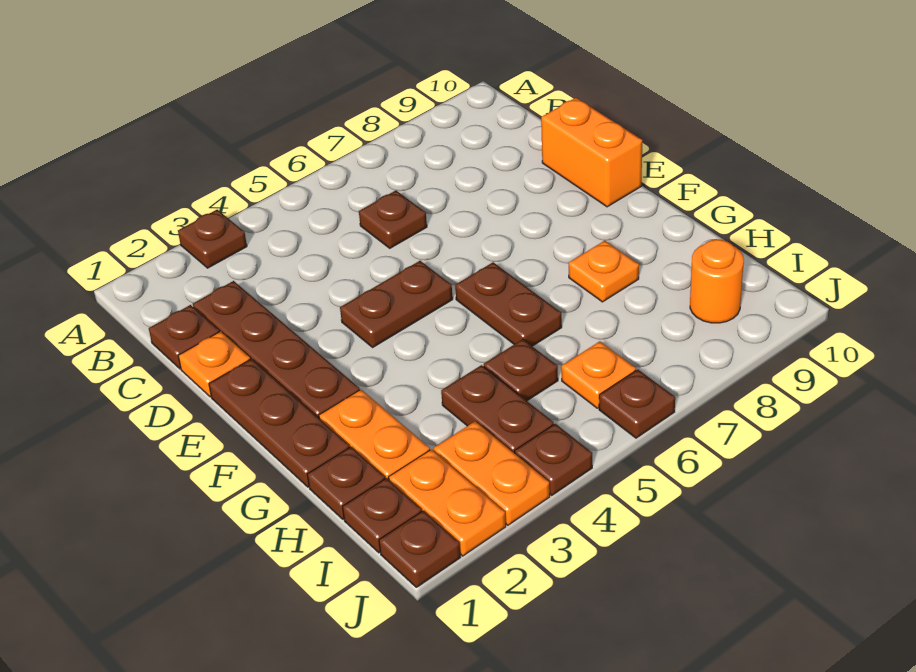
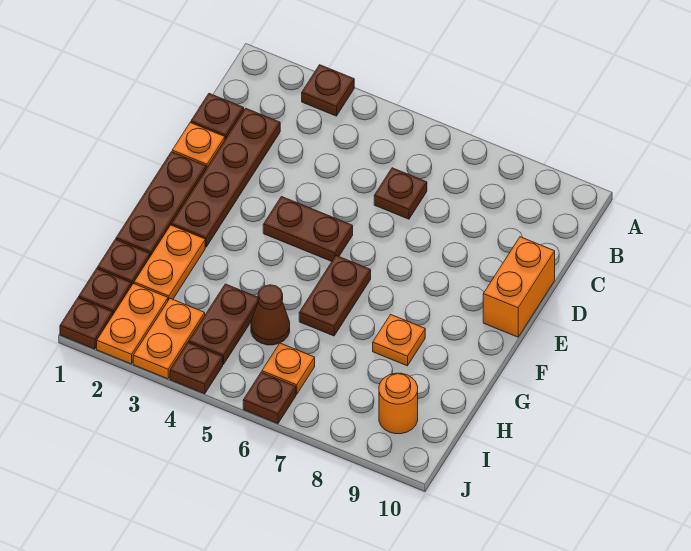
brown 1x1 plate [484,339,558,401] -> brown 1x1 cone [251,285,290,345]

